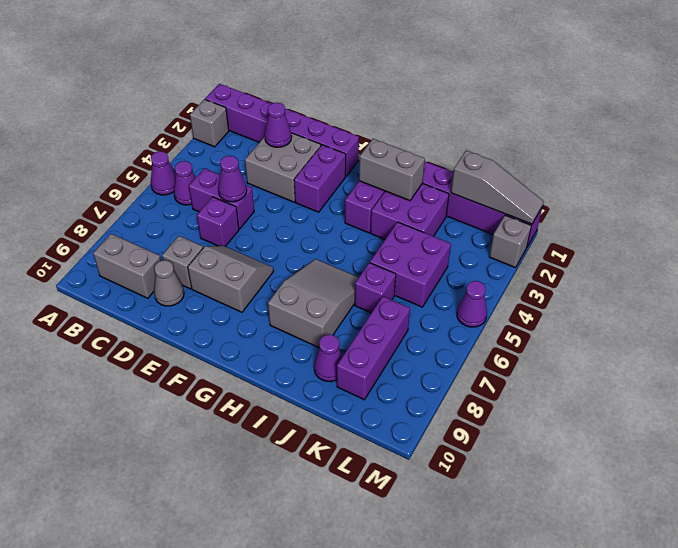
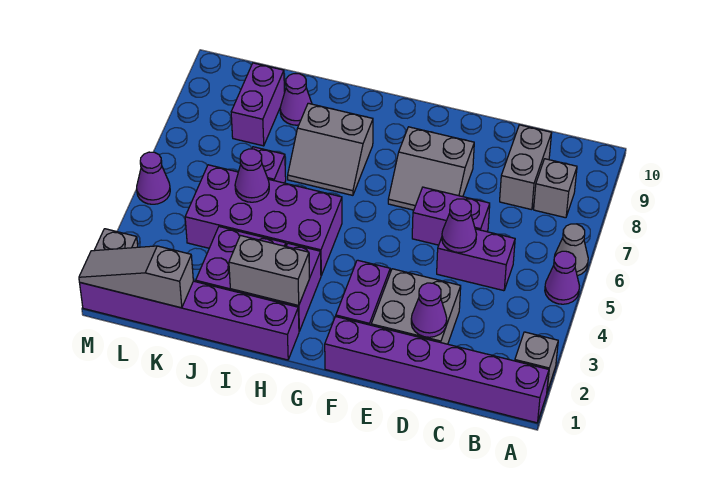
purple 1x1 cone [174,161,195,205] -> purple 1x1 cone moved to [235,149,269,202]
grey 1x2 brick [93,234,161,298] -> grey 1x2 brick turned to [500,125,552,210]
purple 1x1 brick [197,197,239,247] -> purple 1x2 brick [412,187,490,245]
grey 1x1 brick [162,236,203,289] -> grey 1x1 brick moved to [534,159,577,218]
grey 1x1 cone [154,260,184,306] -> grey 1x1 cone moved to [555,224,588,276]
grey 2x3 slope [268,259,359,348] -> grey 2x2 slope [288,103,373,195]
purple 2x2 brick [370,222,451,307] -> purple 2x4 brick [185,165,342,275]
purple 1x3 brick [337,296,410,400] -> purple 1x2 brick [231,63,285,146]

